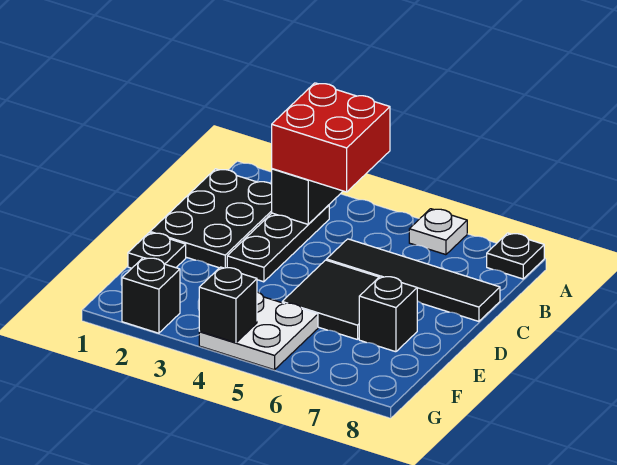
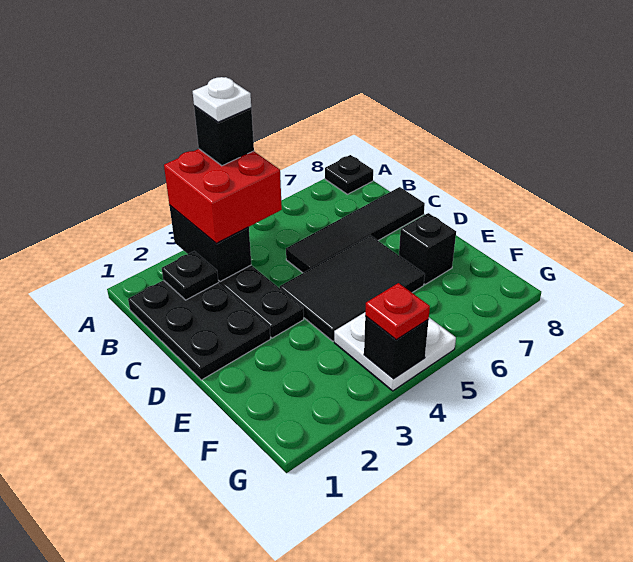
white 1x1 plate [409,209,467,255] -> white 1x1 plate moved to [193,77,251,122]
black 2x2 tile [282,260,379,340] -> black 2x3 tile [280,235,425,341]
black 1x1 plate [128,233,186,268] -> black 1x1 plate moved to [162,251,218,300]
black 1x1 brick [122,258,180,333] -> black 1x1 brick moved to [194,106,254,166]
none -> red 1x1 plate [365,283,430,340]

